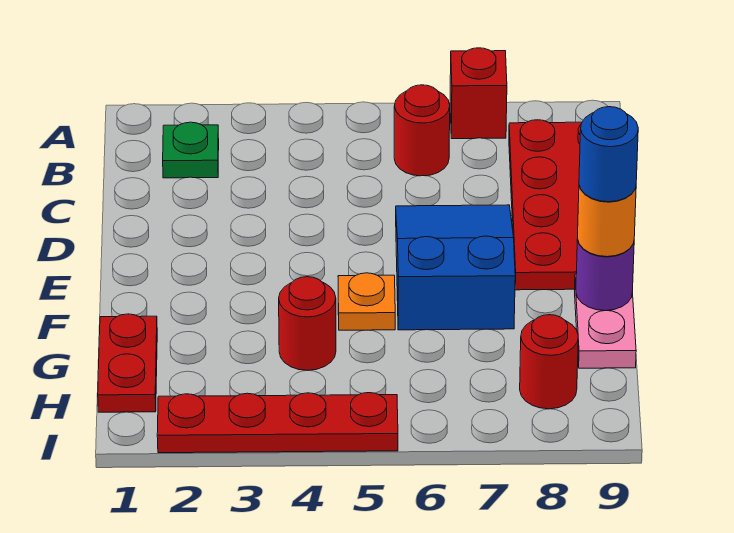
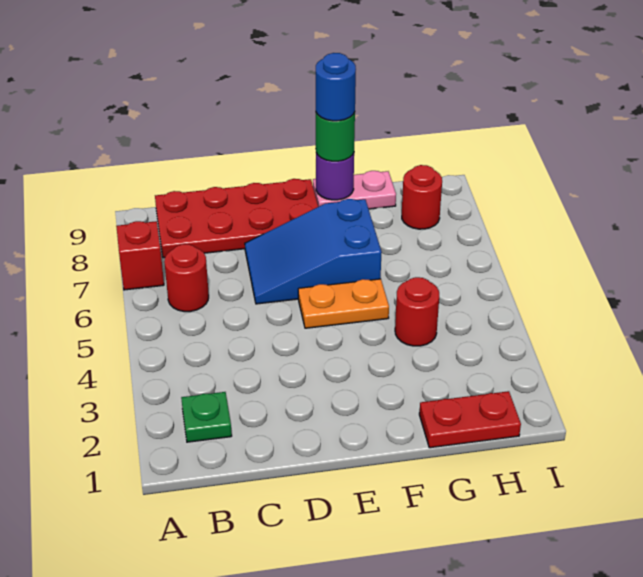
orange 1x1 plate [338,273,395,330] -> orange 1x2 plate [298,279,389,328]
orange 1x1 round brick [578,185,636,257] -> green 1x1 round brick [316,112,355,161]
red 1x4 plate [157,393,398,453] -> none

